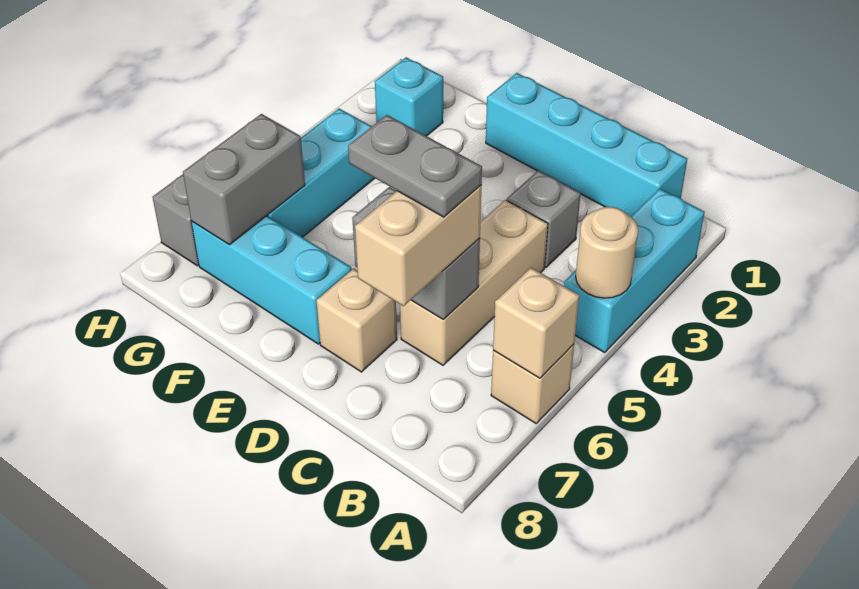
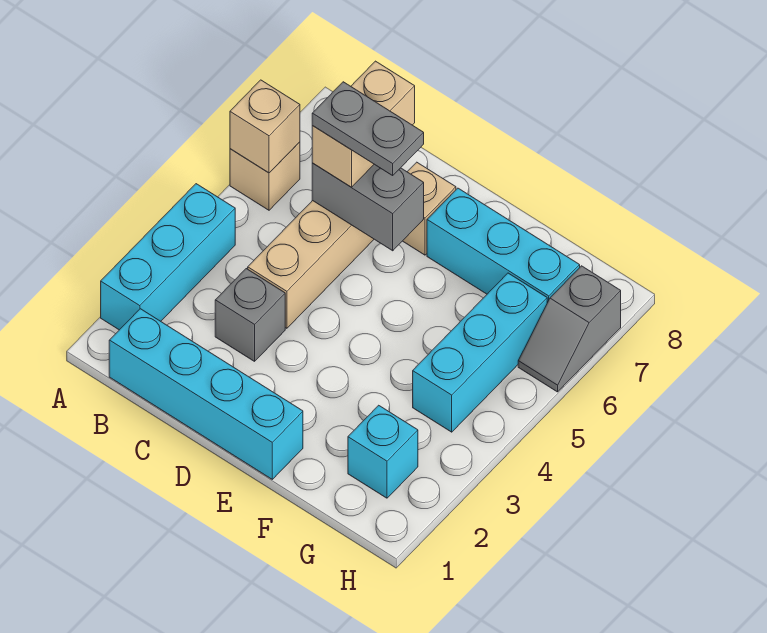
tan 1x1 round brick [576,207,638,298] -> none
grey 1x2 brick [183,114,305,245] -> none

